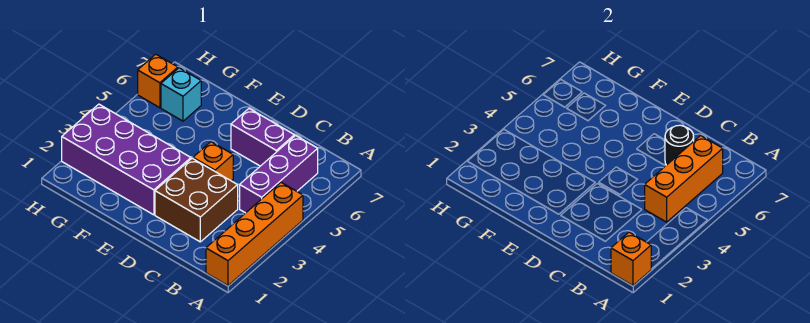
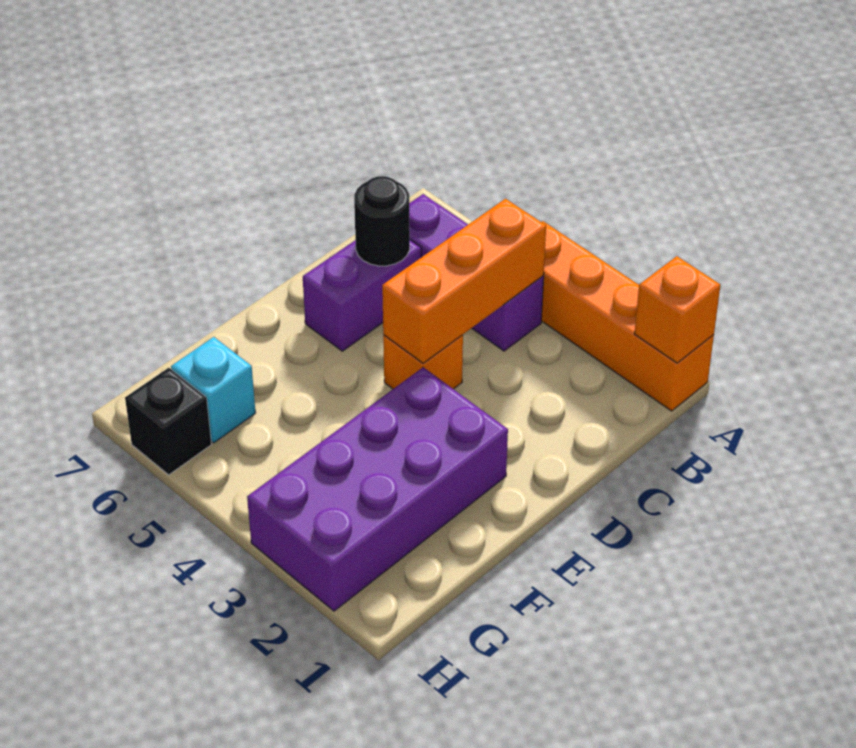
orange 1x3 brick [645,136,723,222] -> orange 1x3 brick turned to [382,199,546,363]
brown 2x2 brick [155,158,238,242] -> none
orange 1x1 brick [138,54,178,108] -> black 1x1 brick [125,368,212,475]

